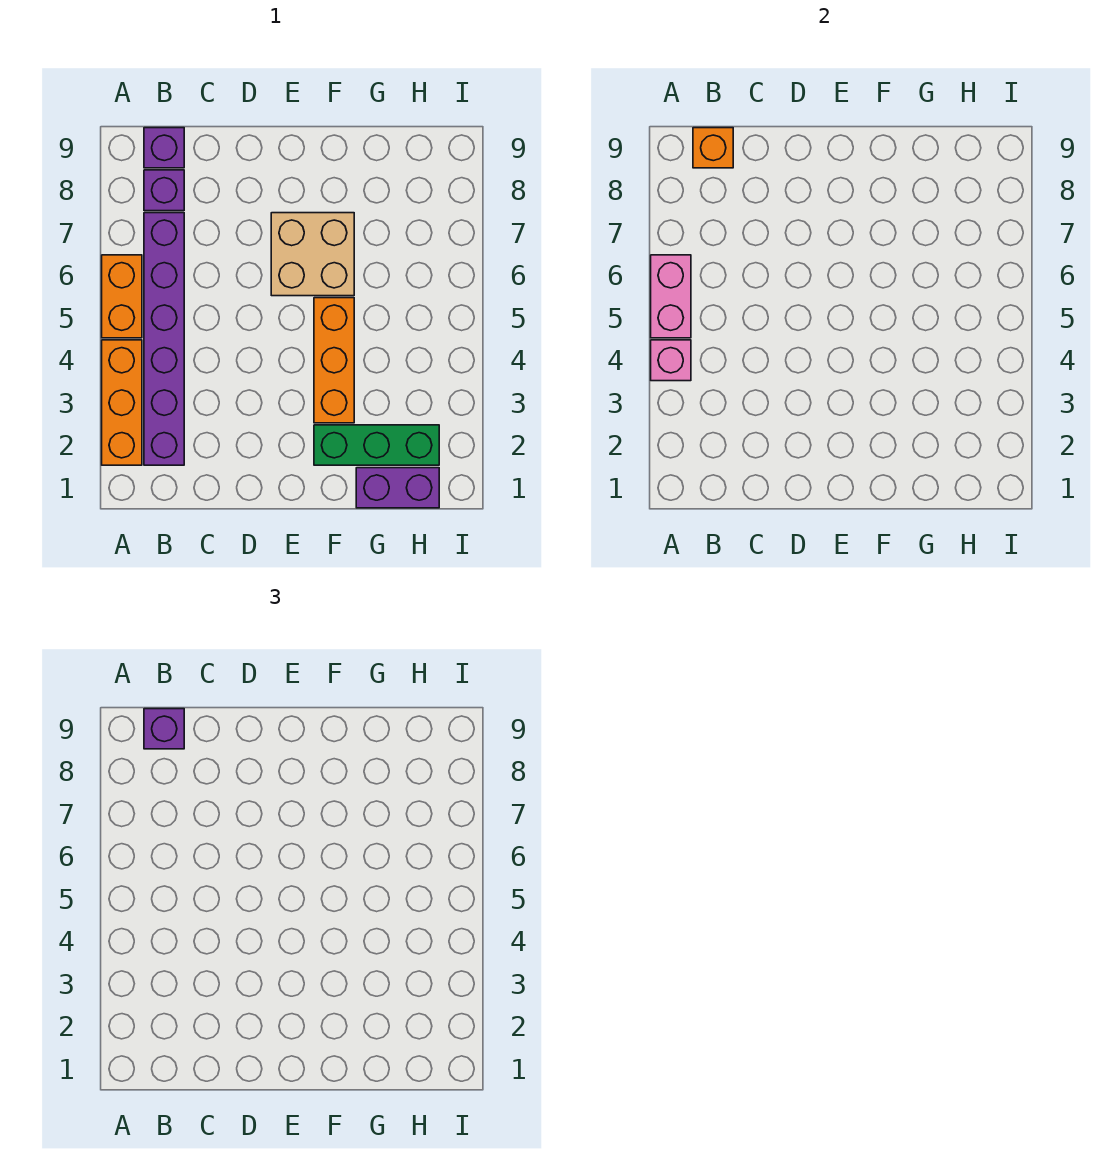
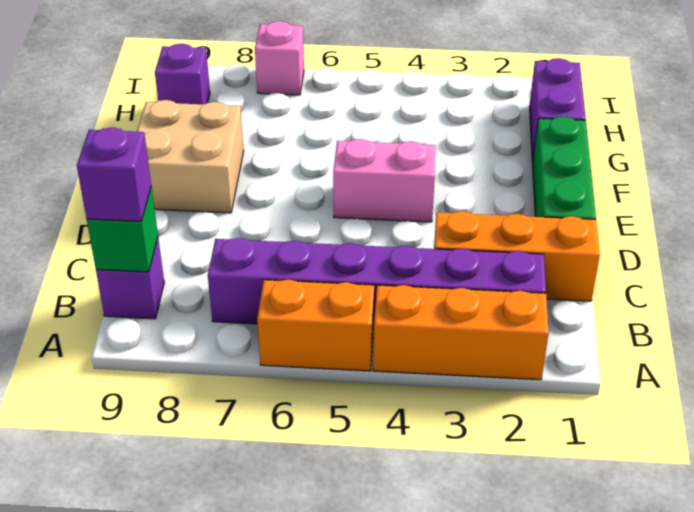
pink 1x1 brick [651,340,691,381] -> pink 1x1 brick moved to [255,21,304,95]
pink 1x2 brick [651,255,691,338] -> pink 1x2 brick moved to [333,139,436,222]
purple 1x1 brick [144,170,184,211] -> purple 1x1 brick moved to [155,44,210,104]
orange 1x1 brick [693,128,733,168] -> green 1x1 brick [87,187,158,272]
tan 2x2 brick [271,213,354,296] -> tan 2x2 brick moved to [137,100,244,213]
green 1x3 brick [314,425,439,465] -> green 1x3 brick moved to [533,116,596,219]
orange 1x3 brick [314,298,354,423] -> orange 1x3 brick moved to [434,211,600,301]

